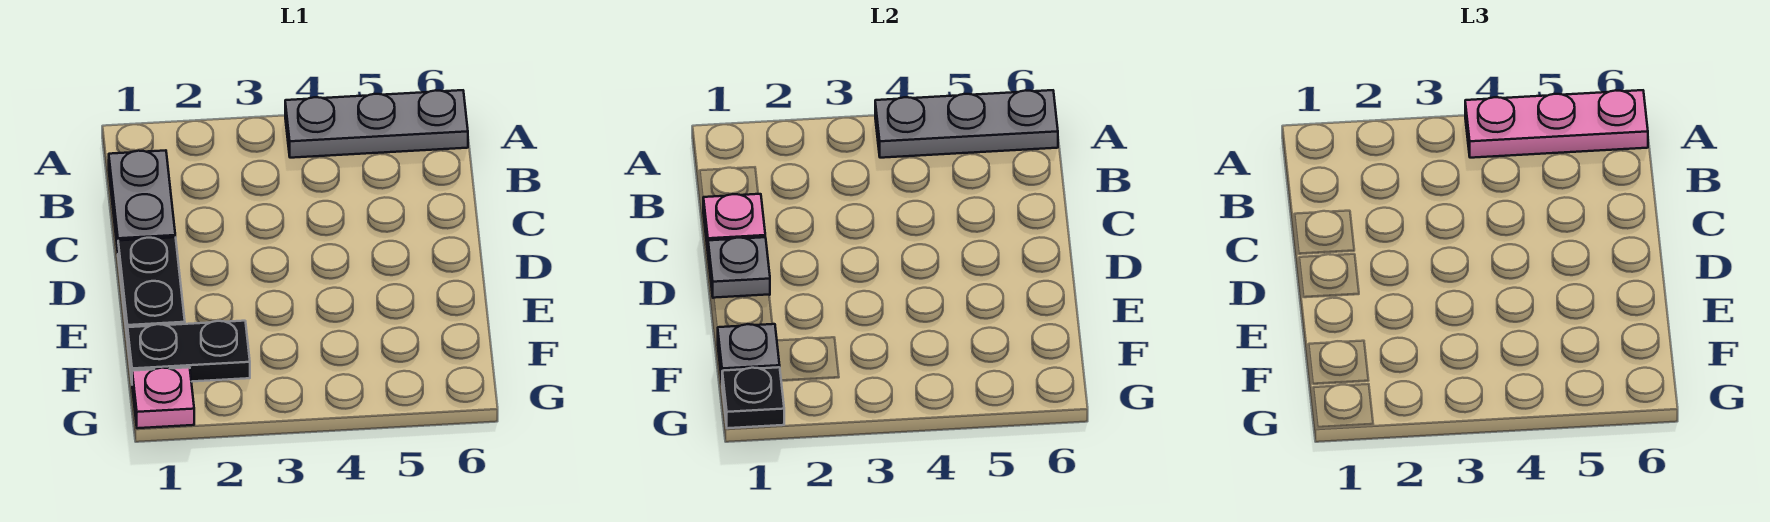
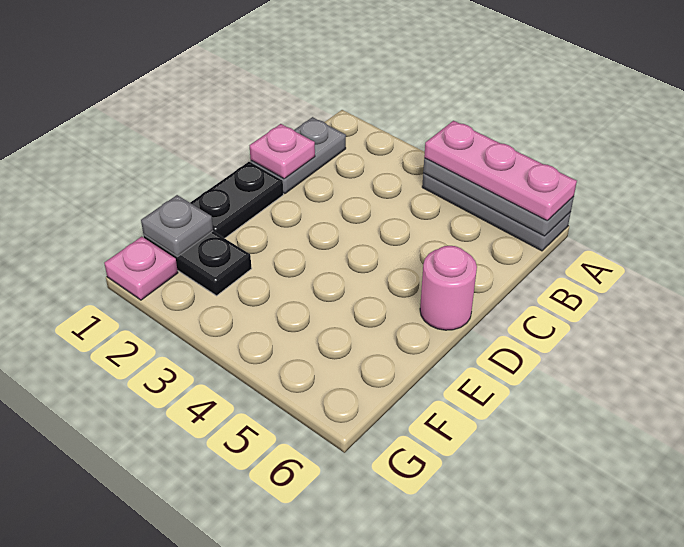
grey 1x1 plate [708,237,770,298] -> none
none -> pink 1x1 round brick [420,246,477,330]
black 1x1 plate [722,367,784,428] -> none

